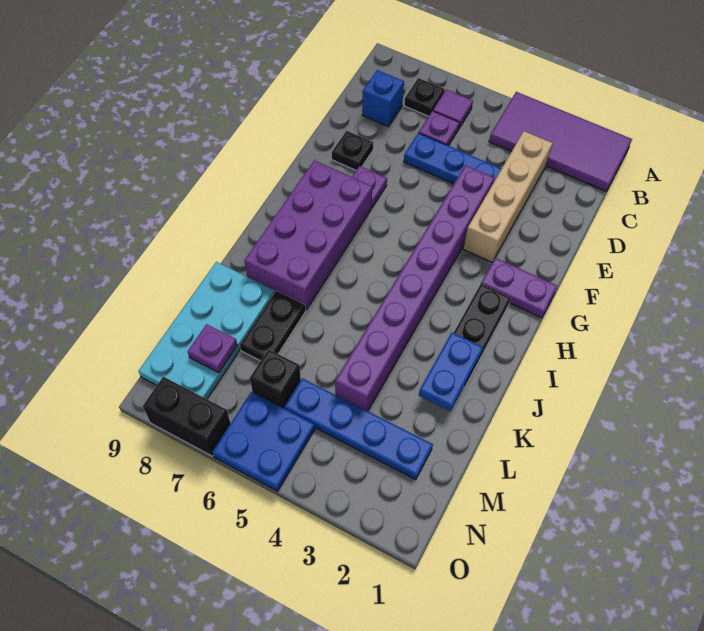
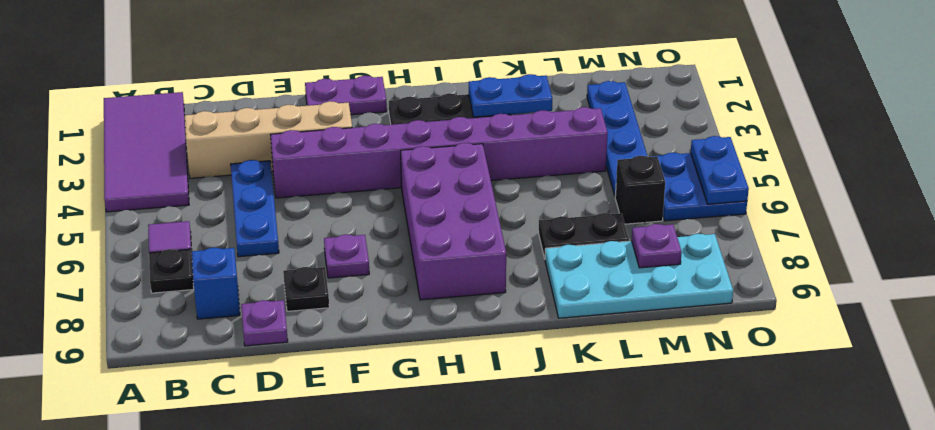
purple 1x1 plate [419,111,459,146] -> purple 1x1 plate moved to [241,300,288,346]
purple 1x2 plate [481,258,557,318] -> purple 1x2 plate turned to [305,76,387,115]
purple 2x4 brick [244,160,372,310] -> purple 2x4 brick turned to [401,143,506,300]
none -> blue 1x2 plate [691,136,749,204]
black 1x2 brick [143,377,231,456] -> none

